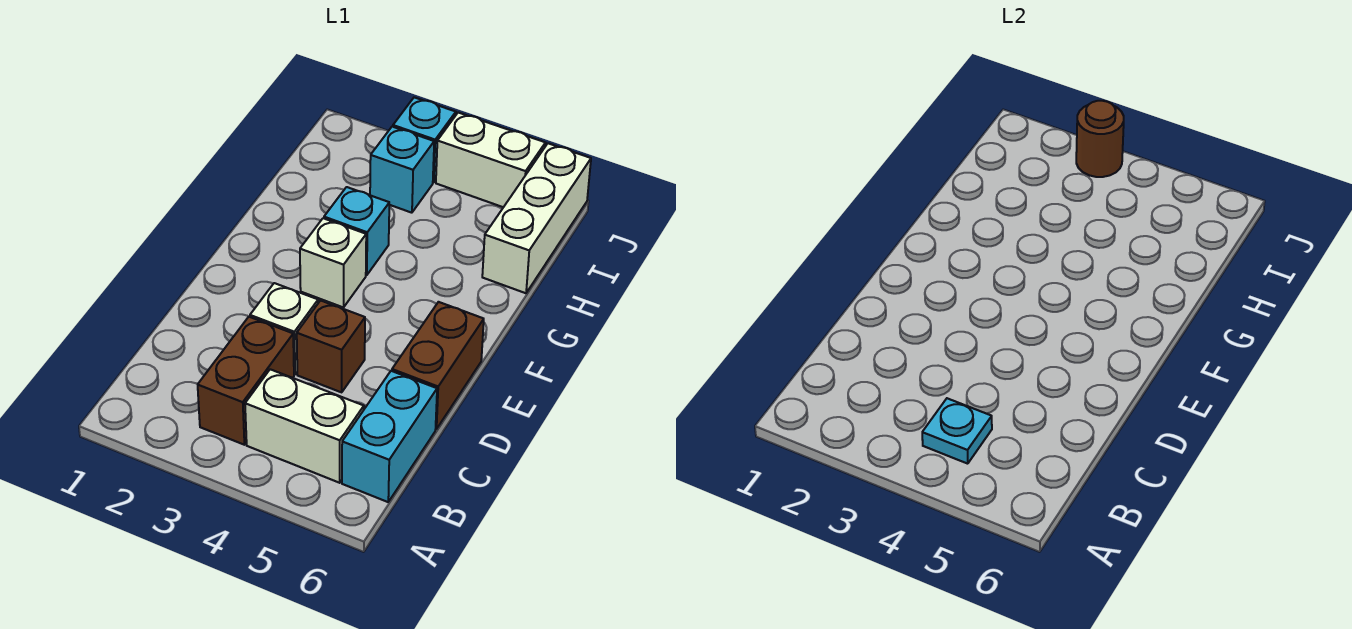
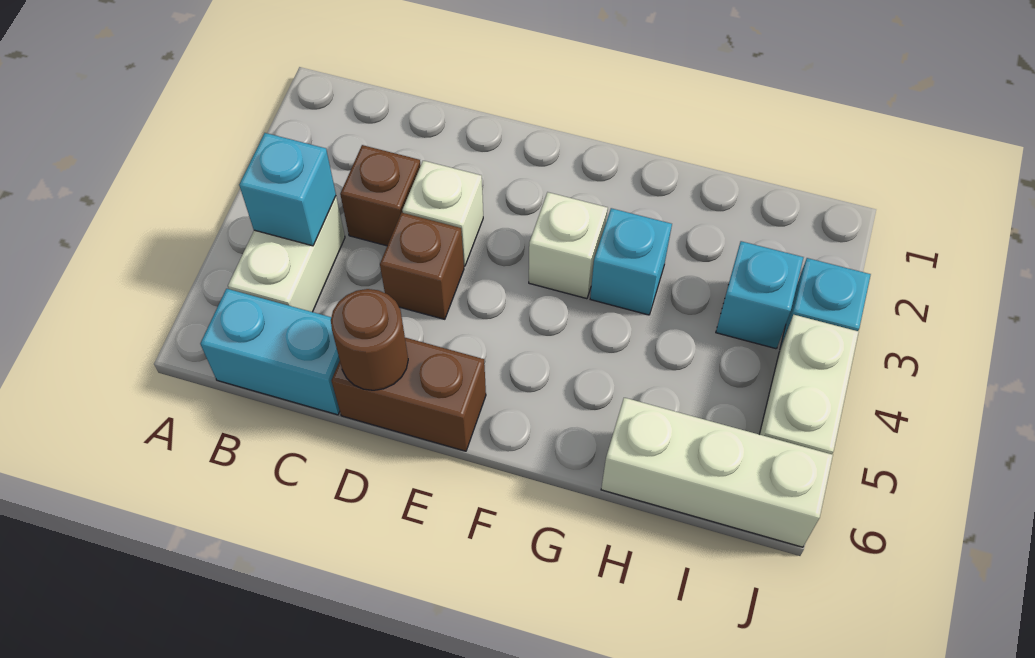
brown 1x2 brick [198,317,294,445] -> brown 1x1 brick [340,145,421,246]
cyan 1x1 plate [922,398,992,464] -> cyan 1x1 brick [239,133,336,246]
brown 1x1 round brick [1076,101,1124,177] -> brown 1x1 round brick moved to [331,289,408,390]

